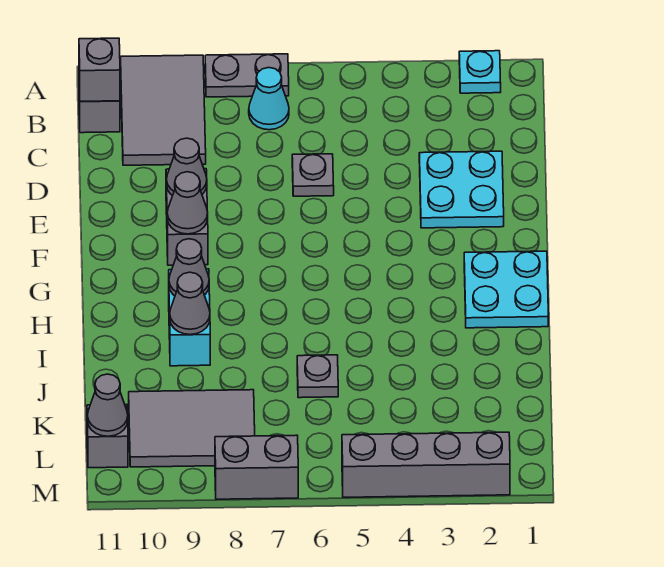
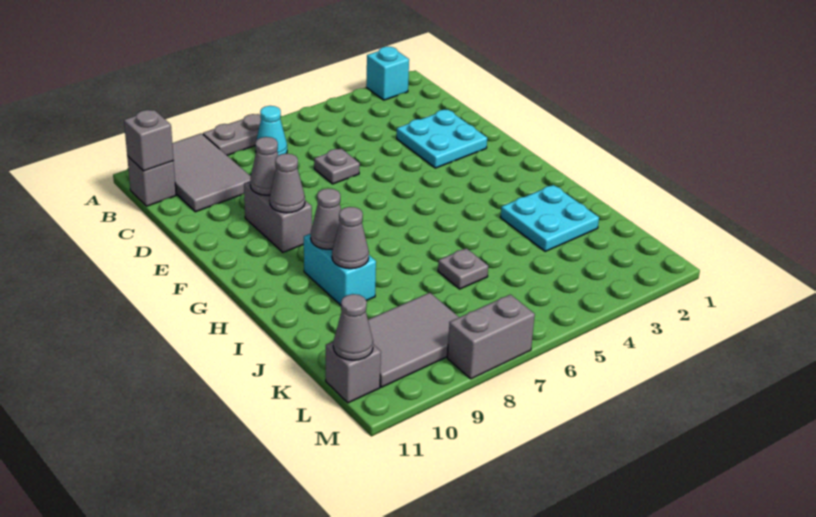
cyan 1x1 plate [459,51,501,93] -> cyan 1x1 brick [366,46,409,100]
cyan 2x2 plate [464,251,548,328] -> cyan 2x2 plate moved to [500,185,599,251]
grey 1x4 brick [342,432,510,497] -> none

